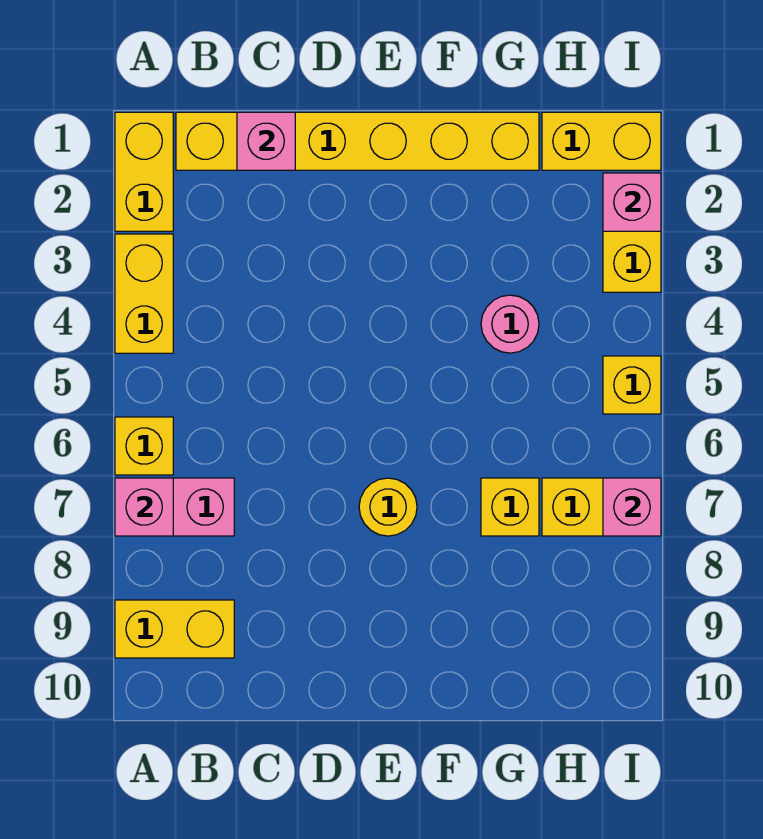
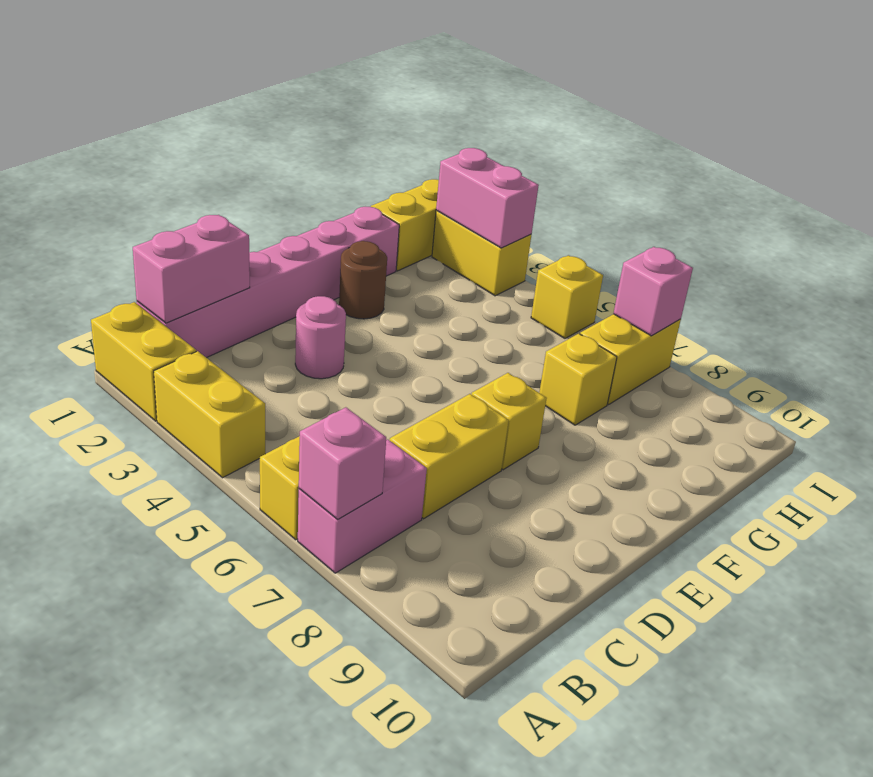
yellow 1x2 brick [115,600,234,658] -> yellow 1x2 brick moved to [390,394,509,519]
yellow 1x6 brick [176,112,539,170] -> pink 1x6 brick [137,207,399,358]
pink 1x1 brick [237,112,295,170] -> pink 1x2 brick [133,215,250,323]
yellow 1x1 round brick [359,478,417,536] -> yellow 1x1 brick [472,373,547,470]
none -> brown 1x1 round brick [339,241,387,319]
pink 1x1 round brick [481,295,539,353] -> pink 1x1 round brick moved to [295,296,346,379]
pink 1x1 brick [603,173,661,231] -> pink 1x2 brick [436,148,539,248]

